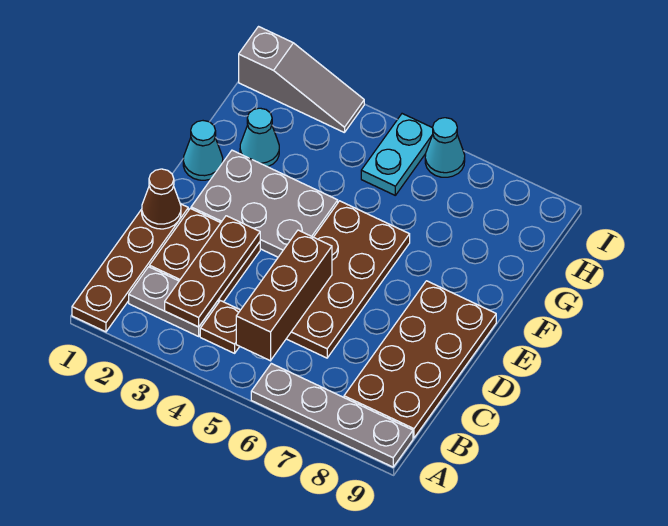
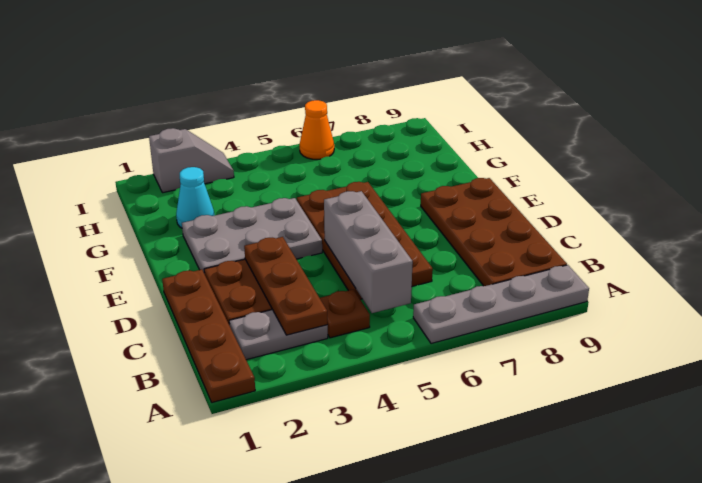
brown 1x3 brick [236,230,332,361] -> grey 1x3 brick [324,191,413,313]
brown 1x1 cone [142,169,181,229] -> none
cyan 1x1 cone [183,121,223,180] -> none
cyan 1x2 plate [361,114,433,195] -> none
grey 1x3 slope [239,27,364,133] -> grey 1x2 slope [149,128,234,193]
cyan 1x1 cone [425,118,465,177] -> orange 1x1 cone [299,100,334,159]

